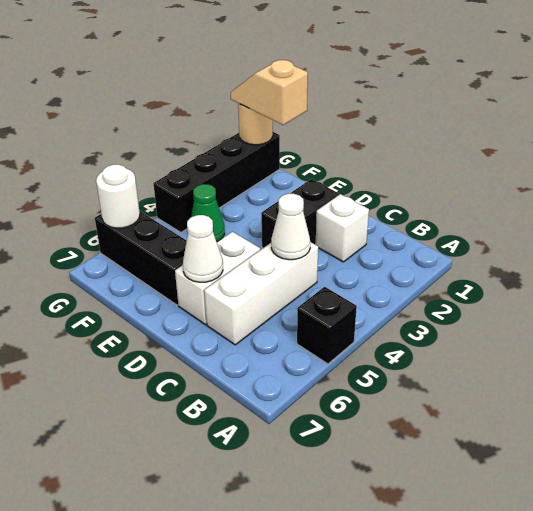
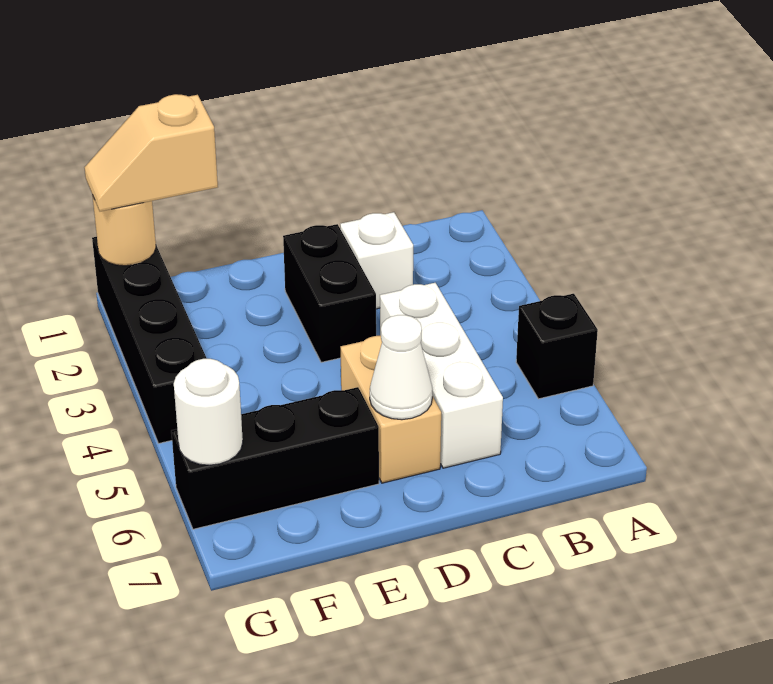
white 1x1 cone [271,194,310,260] -> none
white 1x2 brick [175,232,260,325] -> tan 1x2 brick [340,336,441,483]
green 1x1 cone [191,184,225,242] -> none

